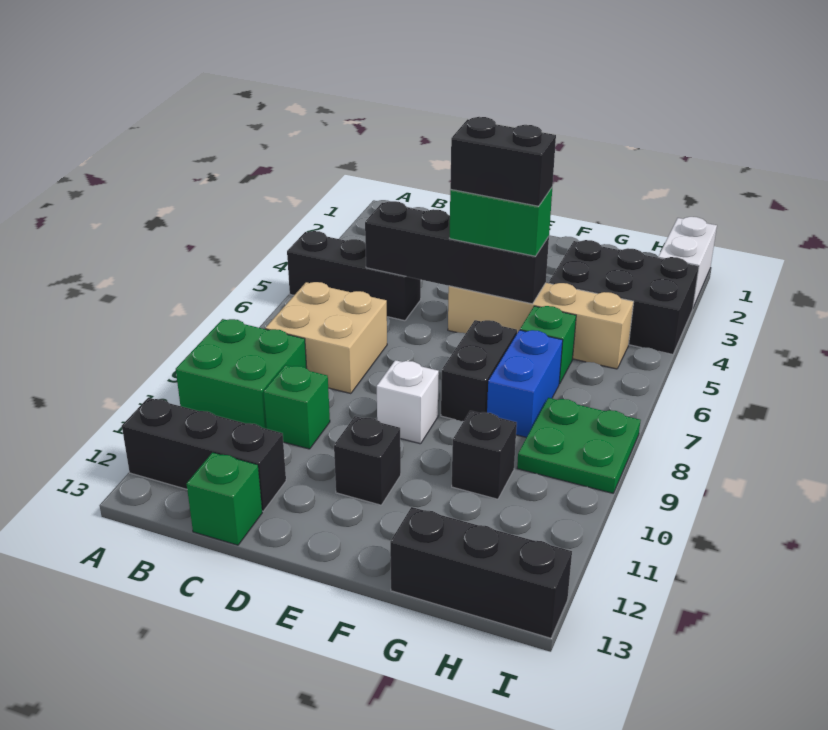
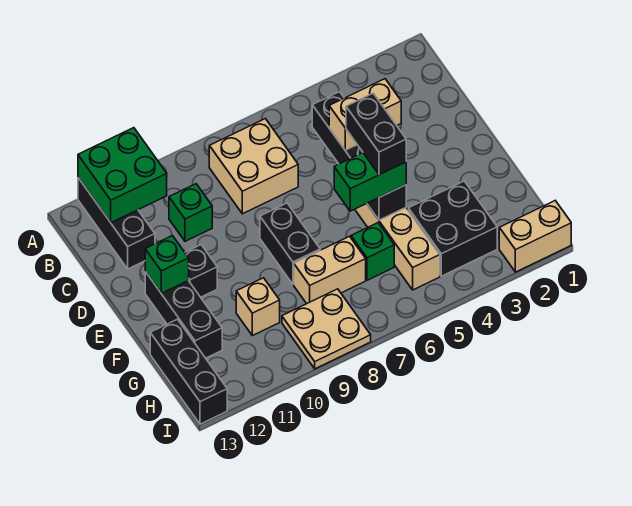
black 1x3 brick [287,231,421,321] -> black 1x3 brick moved to [145,272,222,358]
green 2x2 brick [176,319,307,429] -> green 2x2 brick moved to [78,128,167,223]
green 1x1 brick [187,452,262,545] -> green 1x1 brick moved to [145,236,189,293]
none -> tan 1x2 brick [329,79,401,150]
green 1x2 brick [450,188,552,256] -> green 1x2 brick turned to [334,153,406,211]
white 1x1 brick [377,360,439,444] -> none
black 1x2 brick [441,320,517,422] -> black 1x2 brick turned to [260,203,320,284]
black 2x3 brick [549,240,699,354] -> black 2x2 brick [408,181,497,276]
blue 1x2 brick [487,330,563,437] -> tan 1x2 brick [294,236,366,304]
black 1x1 brick [452,411,517,499] -> tan 1x1 brick [236,278,280,336]
green 2x2 plate [517,398,641,493] -> tan 2x2 plate [282,289,371,369]
white 1x2 brick [658,217,717,307] -> tan 1x2 brick [499,201,571,272]

